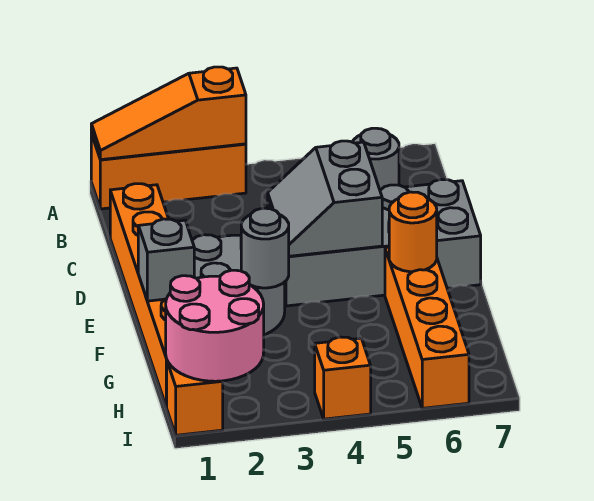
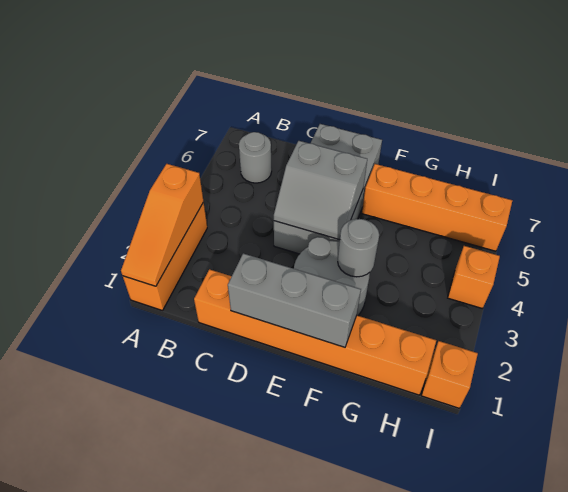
grey 1x1 brick [138,219,194,301] -> grey 1x3 brick [228,253,361,347]
orange 1x1 round brick [389,192,437,272] -> none
pink 2x2 round brick [166,270,264,381] -> none

